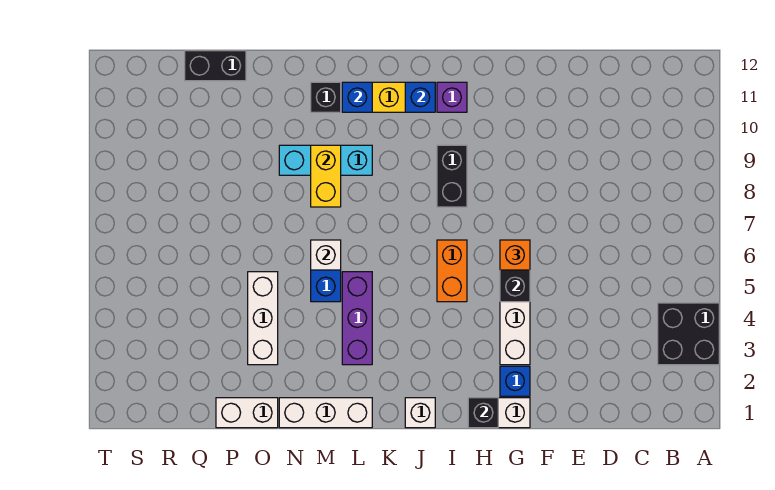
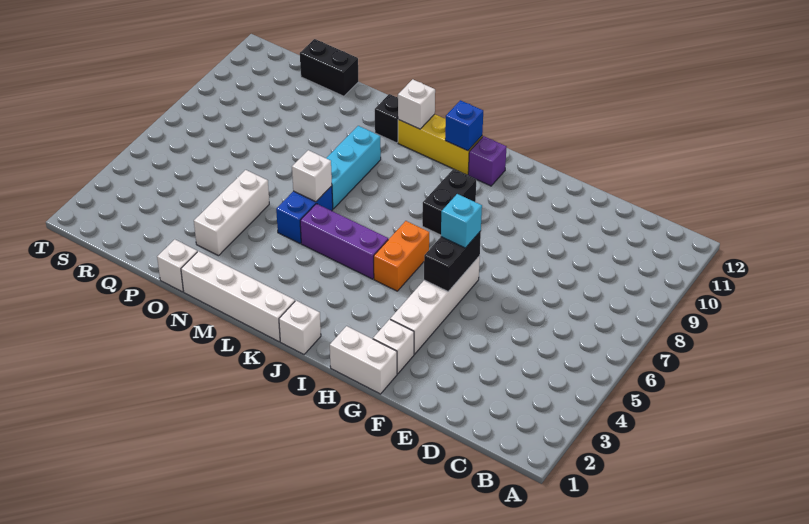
black 2x2 brick [658,303,719,365] -> none
blue 1x1 brick [500,366,530,396] -> white 1x1 brick [373,319,414,374]
orange 1x1 brick [500,240,530,270] -> cyan 1x1 brick [441,194,482,248]
black 1x1 brick [468,398,498,428] -> none
white 1x3 brick [279,398,372,428] -> white 1x4 brick [181,251,295,342]
purple 1x3 brick [342,272,372,365] -> purple 1x3 brick turned to [300,204,388,279]
cyan 1x3 brick [279,145,372,175] -> cyan 1x3 brick turned to [326,126,381,209]
blue 1x1 brick [342,82,372,112] -> white 1x1 brick [398,79,435,129]
yellow 1x2 brick [311,145,341,207] -> none
white 1x2 brick [216,398,278,428] -> white 1x1 brick [157,239,197,292]

